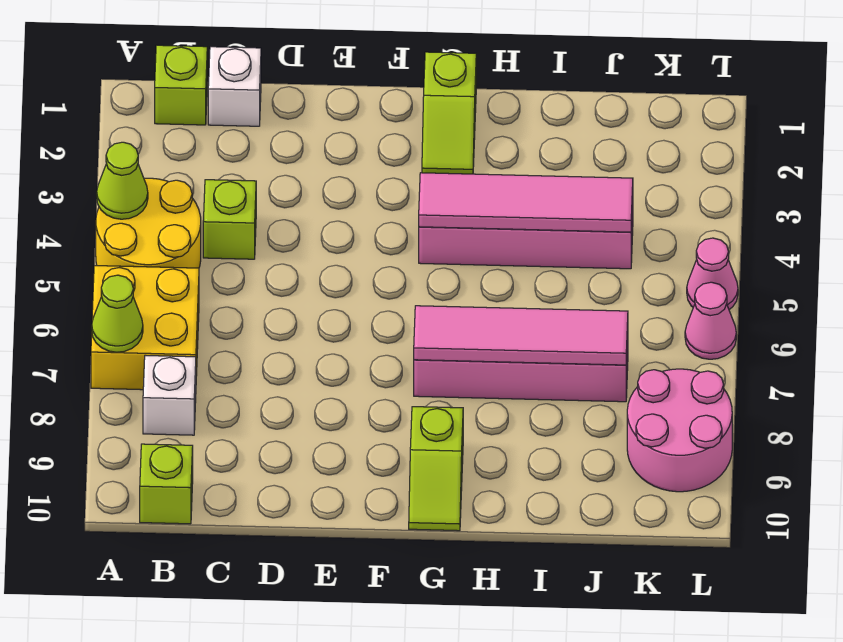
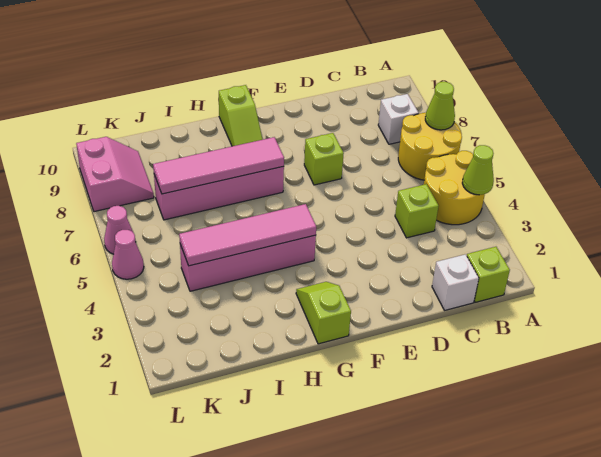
yellow 2x2 brick [91,266,199,390] -> yellow 2x2 round brick [398,113,462,180]
lime 1x1 brick [140,444,193,524] -> lime 1x1 brick moved to [304,133,344,185]
lime 1x2 slope [409,407,463,531] -> lime 1x2 slope turned to [219,85,263,146]
pink 2x2 round brick [627,369,732,492] -> pink 2x2 slope [76,137,154,212]

